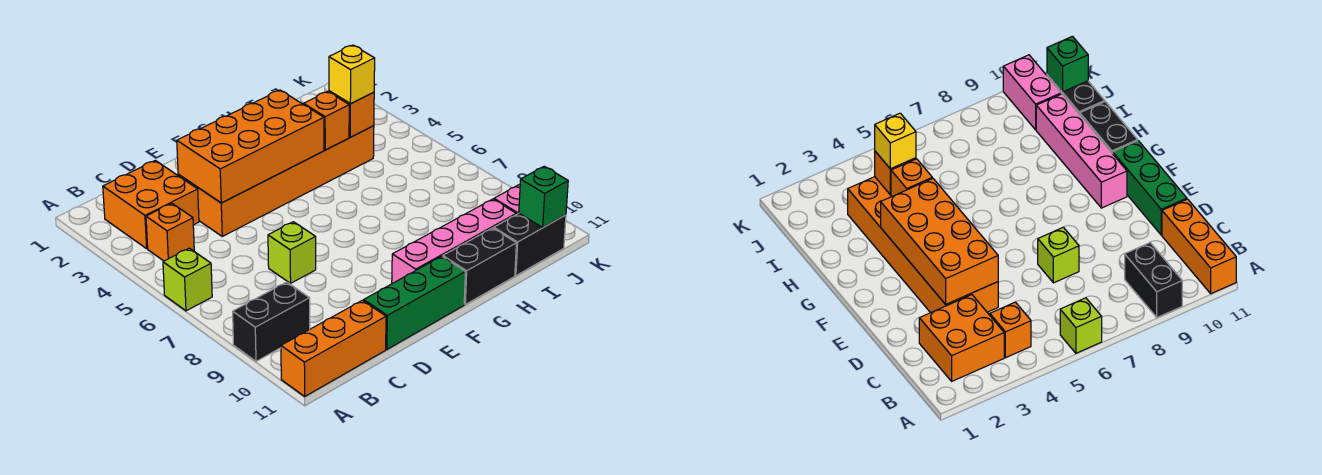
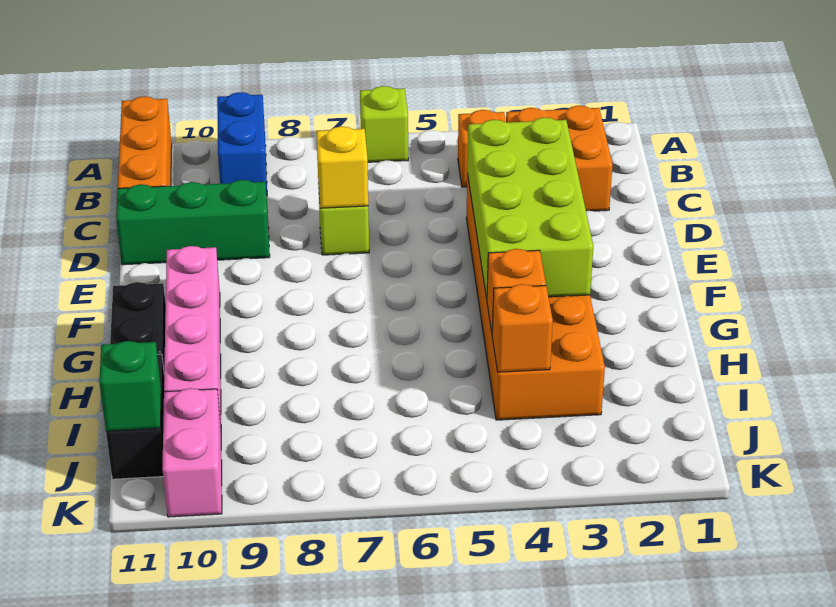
black 1x2 brick [233,282,310,361] -> blue 1x2 brick [217,92,267,193]
orange 2x4 brick [177,90,324,203] -> lime 2x4 brick [467,117,593,299]
green 1x3 brick [364,256,465,349] -> green 1x3 brick turned to [116,180,270,265]
yellow 1x1 brick [329,45,375,104] -> yellow 1x1 brick moved to [316,126,368,208]

